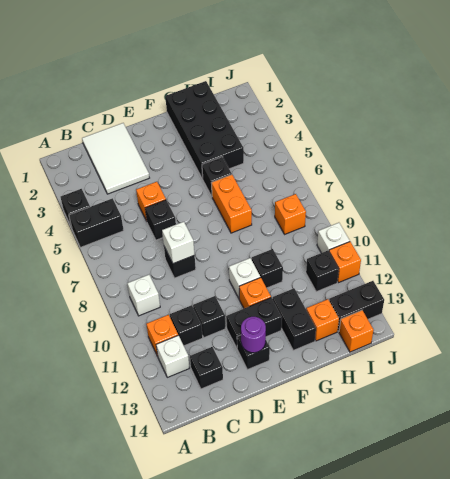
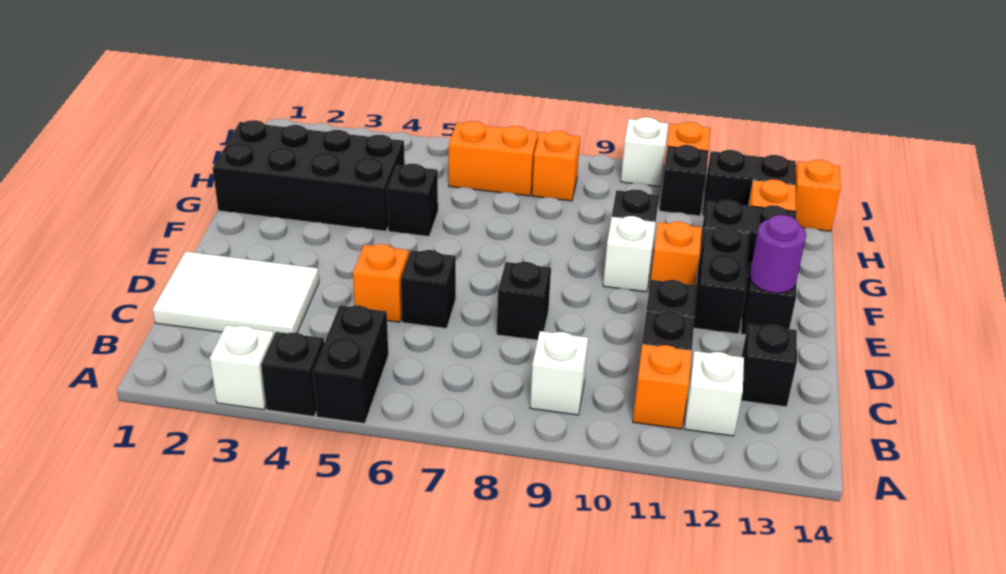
white 1x1 brick [162,222,195,264] -> white 1x1 brick moved to [210,325,274,410]
orange 1x2 brick [212,175,252,233] -> orange 1x2 brick moved to [449,121,538,196]
black 1x2 brick [329,281,384,331] -> black 1x2 brick turned to [702,150,796,216]

